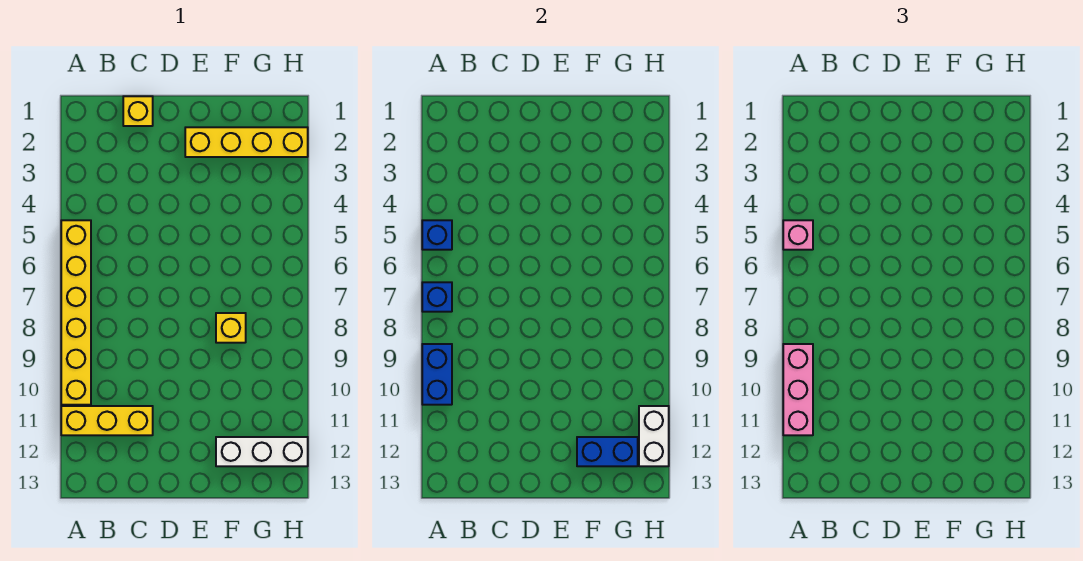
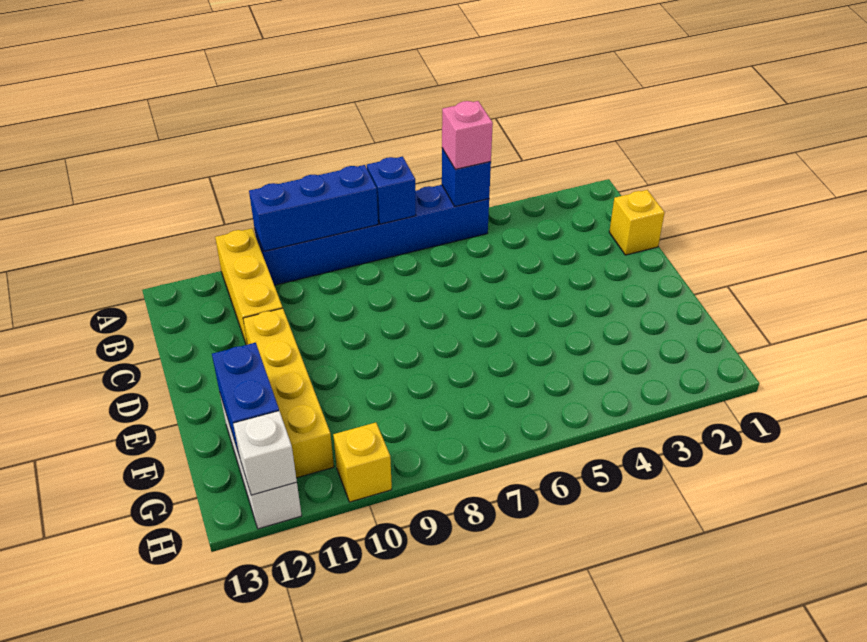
yellow 1x6 brick [61,220,91,405] -> blue 1x6 brick [255,185,489,285]
blue 1x2 brick [422,344,452,405] -> blue 1x3 brick [249,165,378,251]
pink 1x3 brick [783,344,813,435] -> none
yellow 1x4 brick [185,127,308,157] -> yellow 1x4 brick moved to [243,308,334,478]
yellow 1x1 brick [216,313,246,343] -> yellow 1x1 brick moved to [333,423,392,502]
white 1x2 brick [639,406,669,466] -> white 1x1 brick [233,411,297,495]

